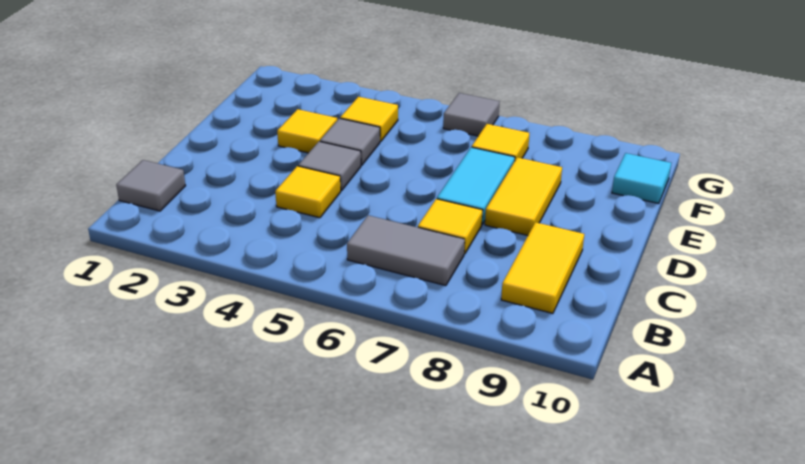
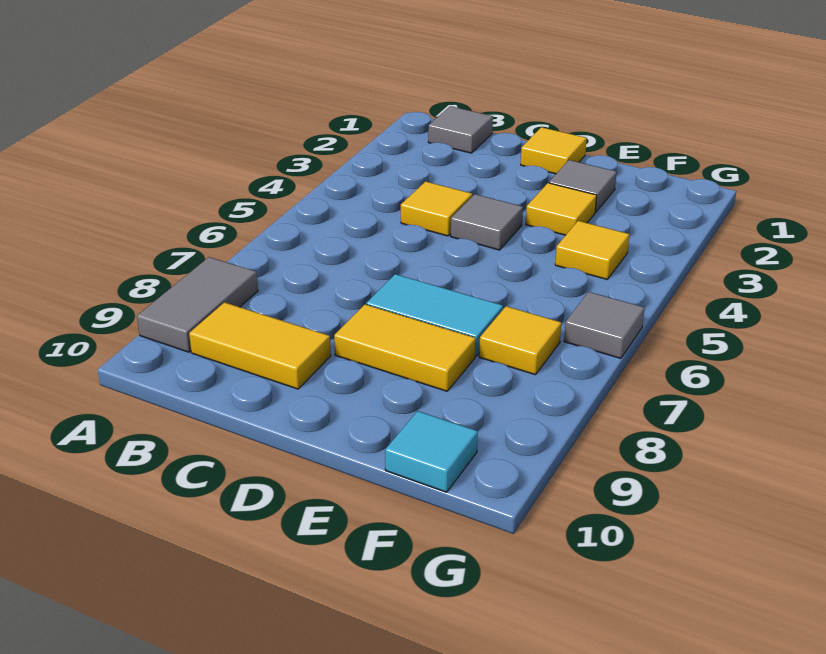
grey 1x2 tile [347,215,465,286] -> grey 1x2 tile moved to [137,257,258,352]
yellow 1x1 tile [418,199,483,254] -> yellow 1x1 tile moved to [521,127,587,174]
grey 1x1 tile [320,118,380,165] -> grey 1x1 tile moved to [549,160,617,212]

